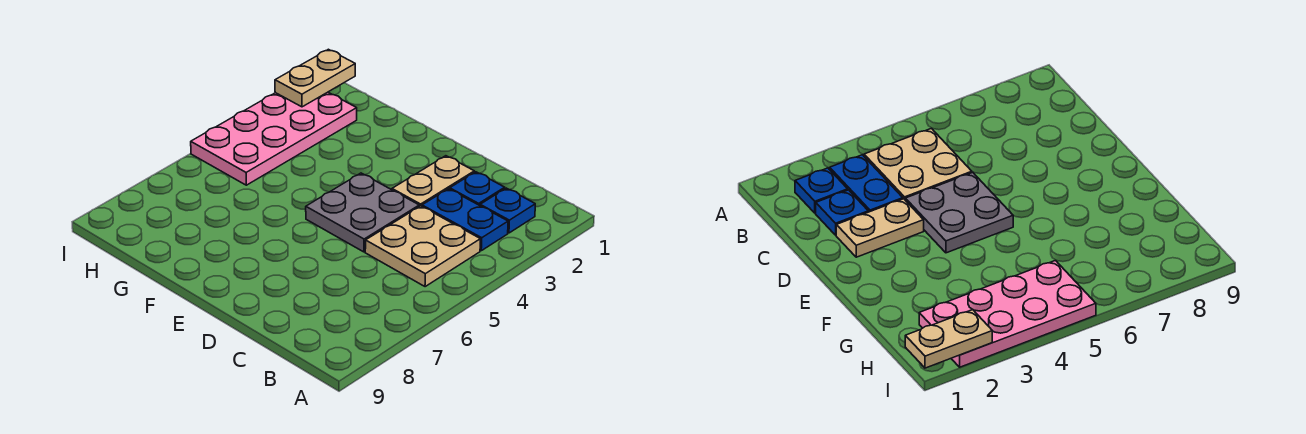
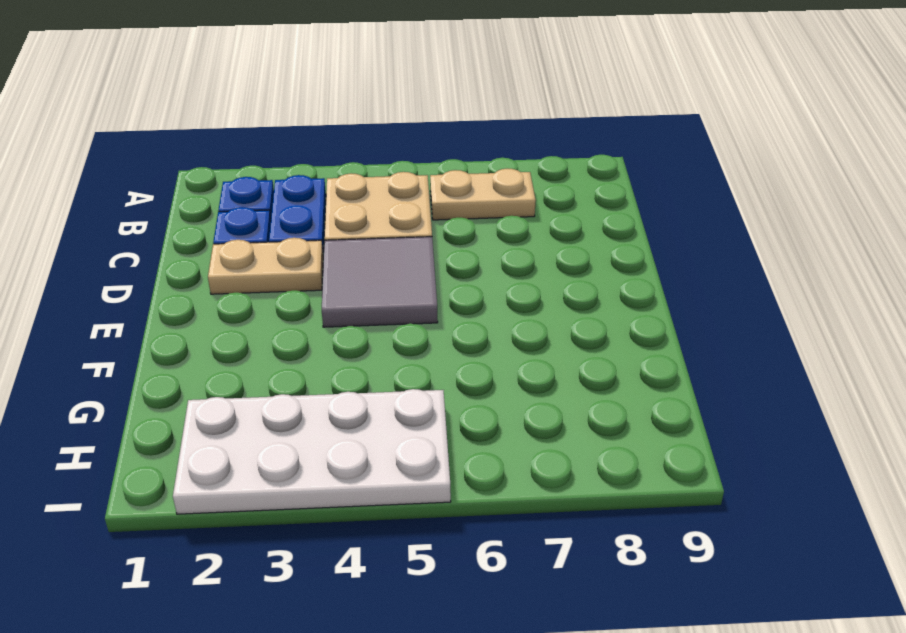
grey 2x2 plate [306,173,419,252] -> grey 2x2 tile [322,237,438,327]
pink 2x4 plate [191,92,357,185] -> white 2x4 plate [173,389,451,514]
tan 1x2 plate [275,49,355,107] -> tan 1x2 plate moved to [430,169,536,220]

